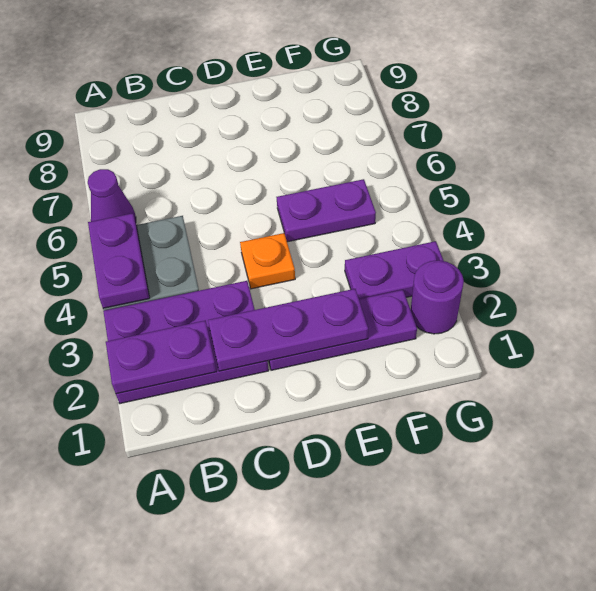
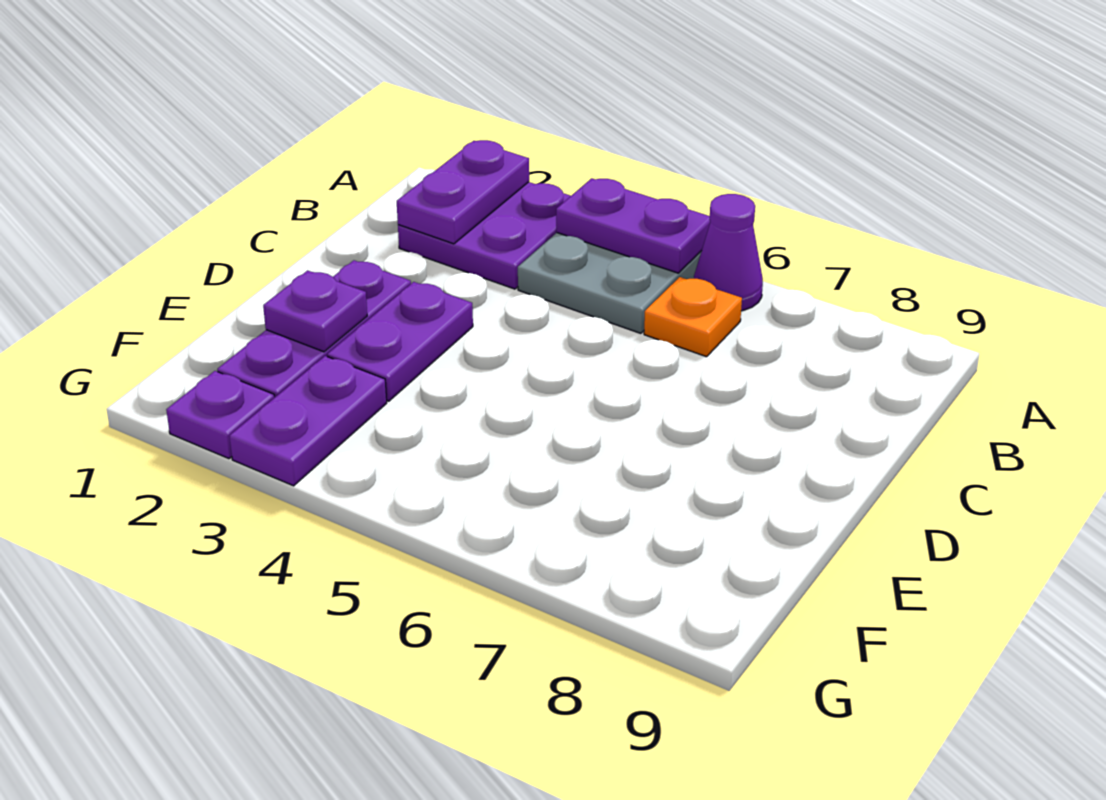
purple 2x3 plate [103,281,269,404] -> purple 2x2 plate [398,182,570,289]
purple 1x3 plate [208,289,368,371] -> purple 1x1 plate [263,270,367,352]
orange 1x1 plate [240,233,295,289] -> orange 1x1 plate moved to [644,277,742,357]
purple 1x2 plate [277,179,376,242] -> purple 1x2 plate moved to [327,282,473,401]
purple 1x1 round brick [411,260,464,334] -> purple 1x1 plate [166,371,274,459]

